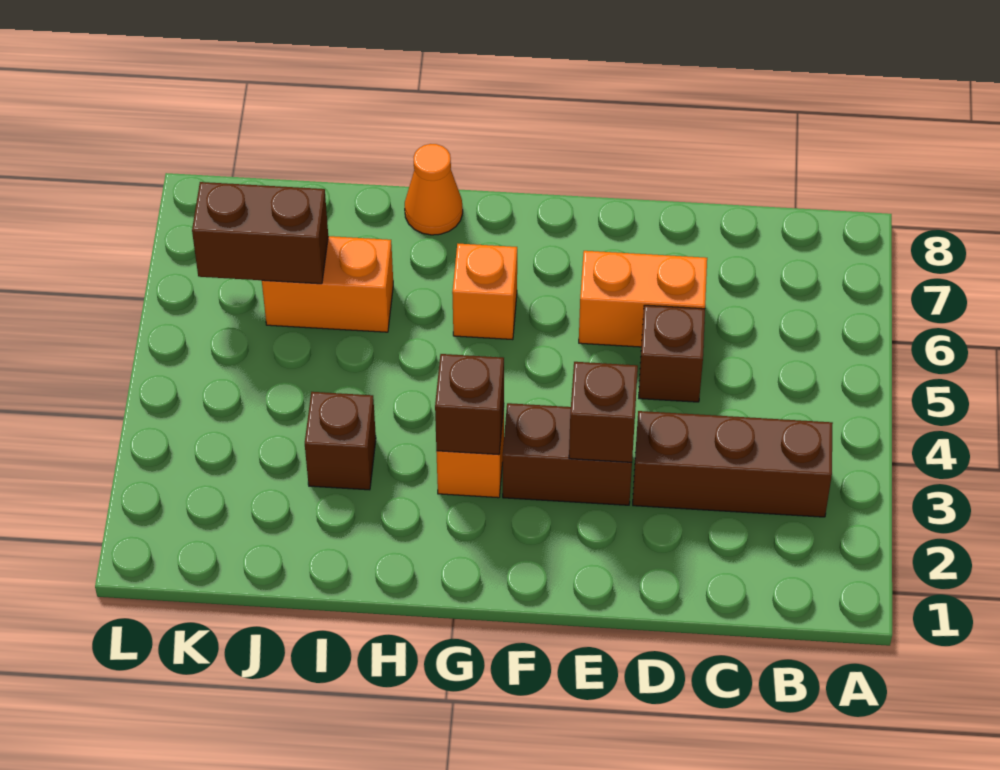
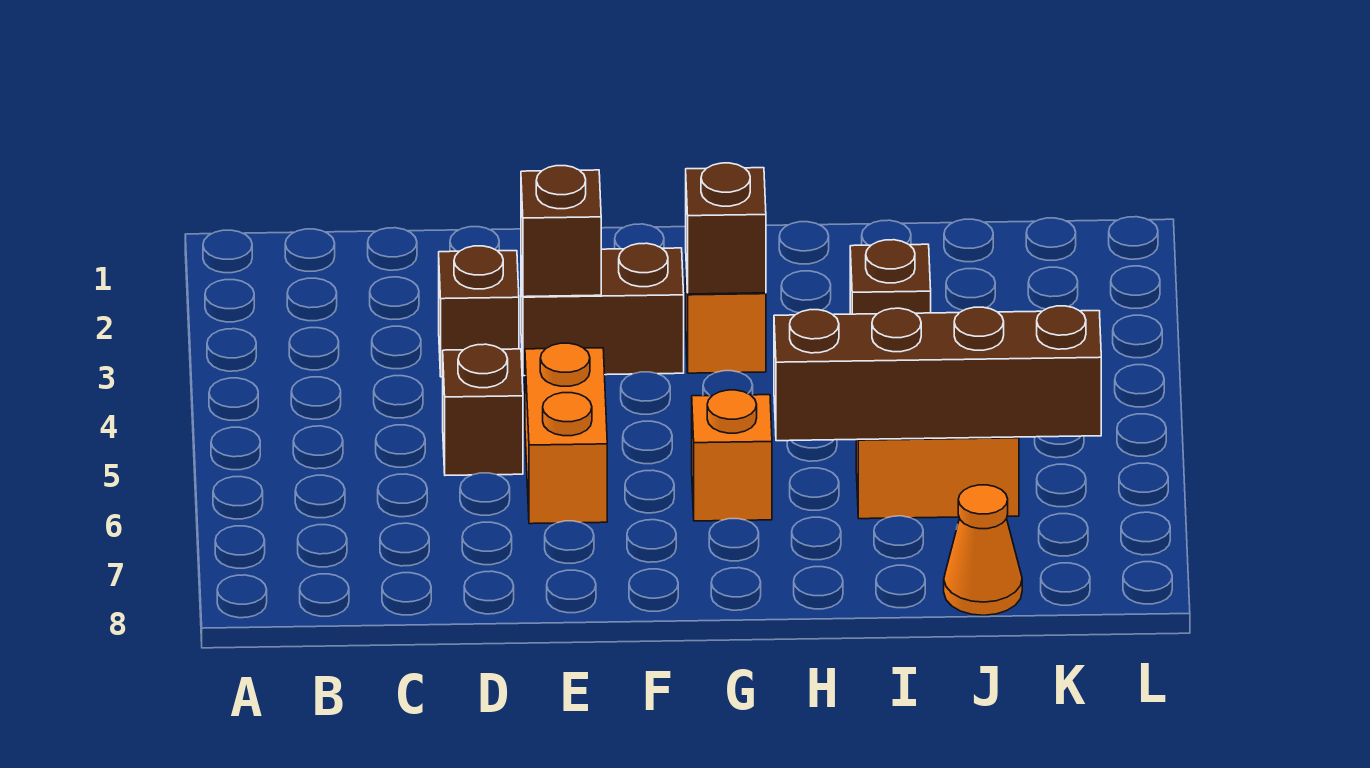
brown 1x3 brick [633,411,833,517] -> brown 1x1 brick [439,246,519,377]
orange 1x2 brick [579,251,707,347] -> orange 1x2 brick turned to [525,343,607,524]
orange 1x1 cone [405,144,463,235] -> orange 1x1 cone moved to [944,485,1022,615]
brown 1x2 brick [192,182,328,284] -> brown 1x4 brick [774,306,1101,441]

